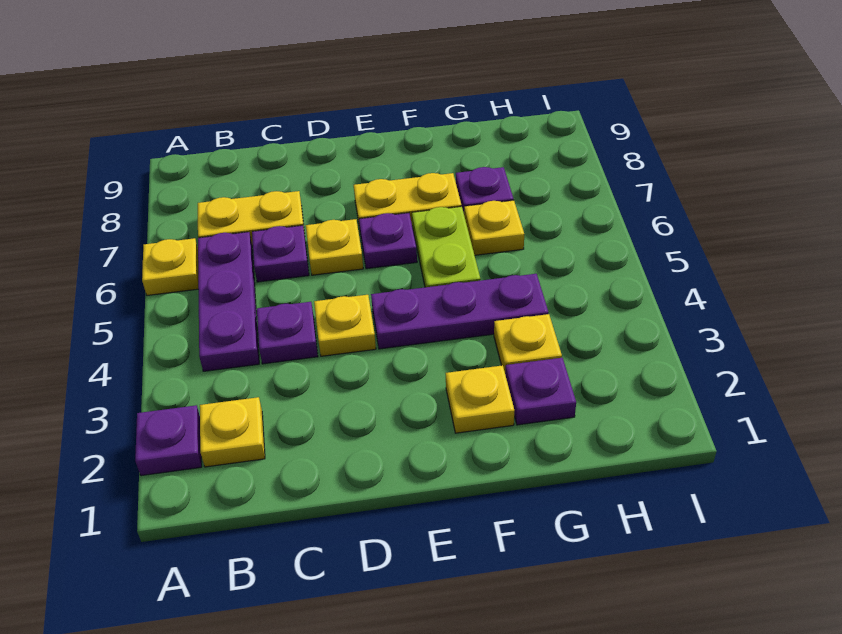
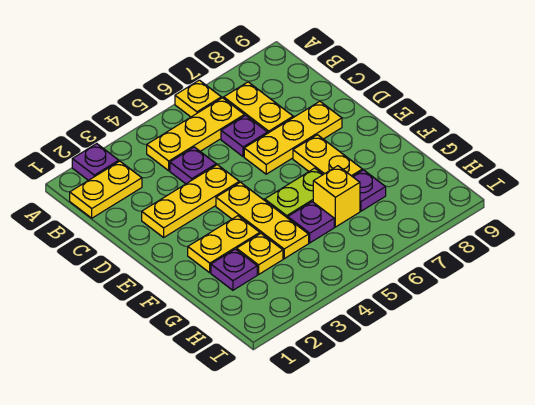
yellow 1x1 plate [200,397,265,467] -> yellow 1x2 plate [70,161,142,218]
purple 1x3 plate [198,232,259,371] -> yellow 1x3 plate [147,98,244,171]
yellow 1x1 plate [314,295,376,356] -> yellow 1x3 plate [142,165,239,237]
yellow 1x1 plate [306,219,363,275] -> yellow 1x3 plate [244,101,342,174]
purple 1x3 plate [371,274,549,349] -> yellow 1x3 plate [216,182,309,259]
purple 1x1 plate [359,213,417,269] -> purple 1x1 plate moved to [288,202,334,243]
yellow 1x1 plate [446,365,515,433] -> yellow 1x2 plate [188,216,260,273]
yellow 1x1 plate [464,200,524,255] -> yellow 1x1 brick [313,166,360,227]

